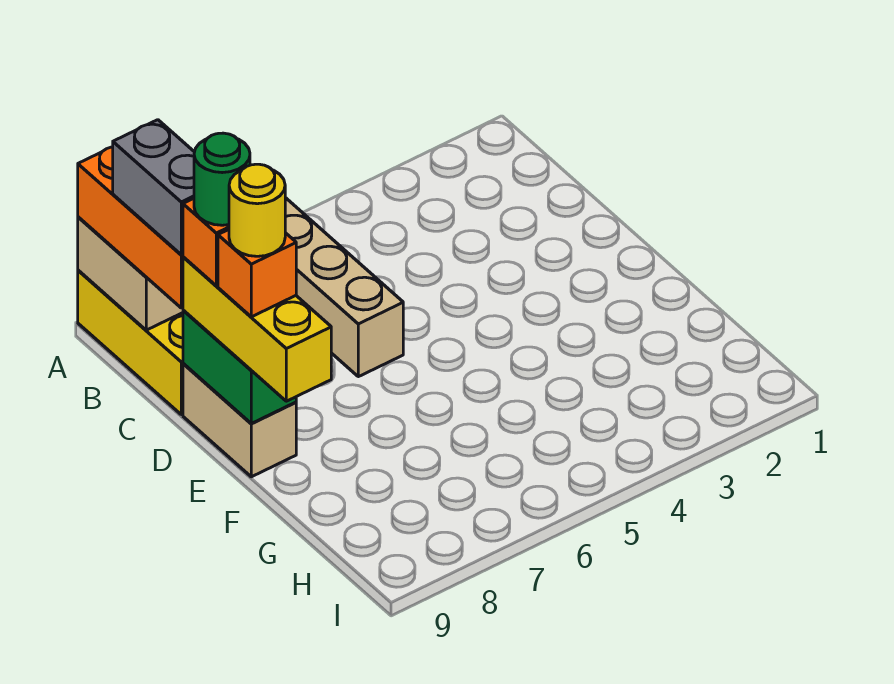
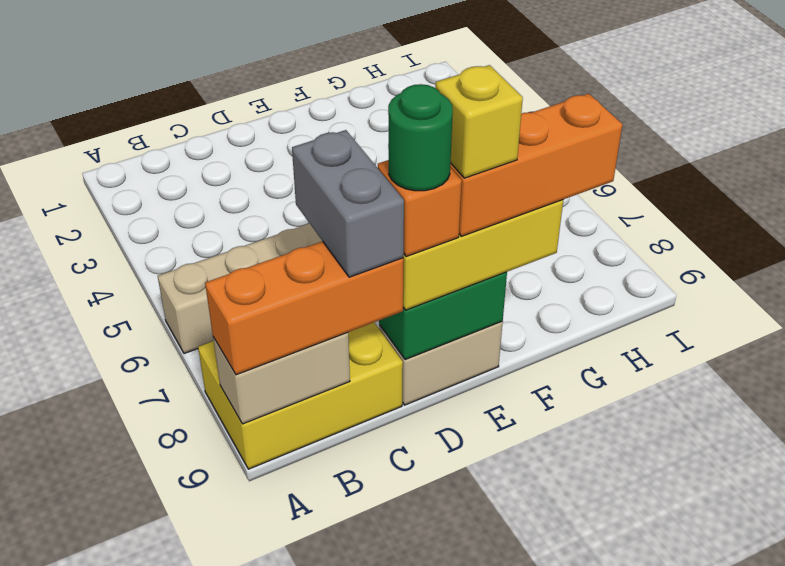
grey 1x2 brick [113,120,194,255] -> grey 1x2 brick turned to [292,130,404,277]
orange 1x1 brick [218,230,296,317] -> orange 1x3 brick [450,94,623,236]
yellow 1x1 round brick [229,164,285,256] -> yellow 1x1 brick [435,65,523,178]

